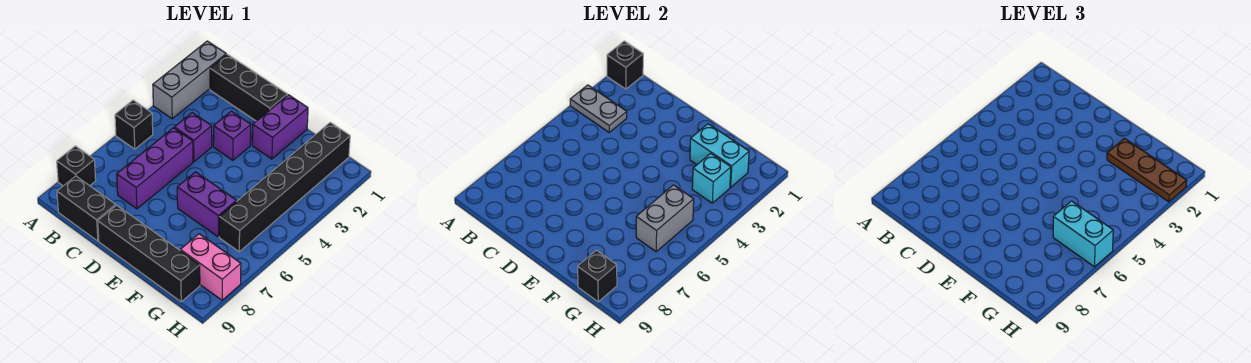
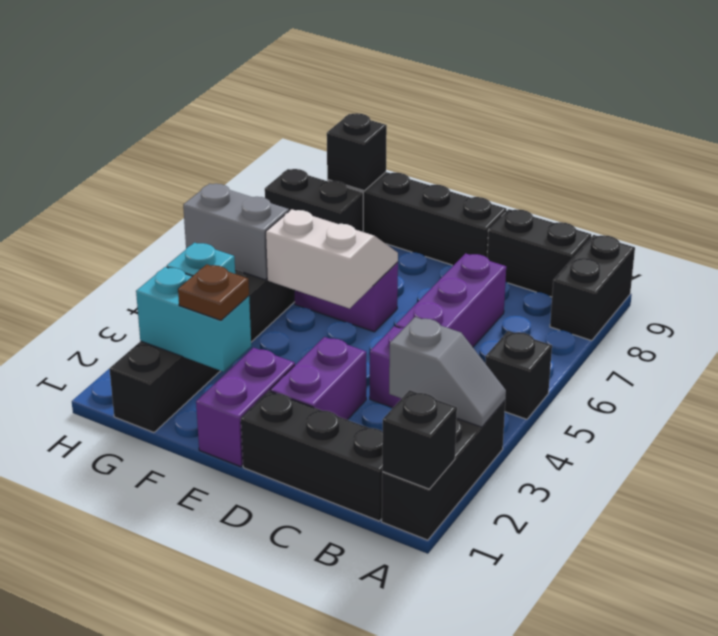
grey 1x3 brick [153,41,226,119] -> black 1x3 brick [382,401,505,540]
grey 1x2 plate [570,85,627,132] -> grey 1x2 slope [389,317,506,427]
black 1x1 brick [57,146,96,186] -> black 1x2 brick [550,235,635,341]
purple 1x1 brick [213,111,251,160] -> purple 1x2 brick [270,337,366,420]
none -> white 2x2 slope [266,209,398,309]
brown 1x3 plate [1107,139,1187,202] -> brown 1x1 plate [178,264,249,320]
grey 1x2 brick [636,185,694,252] -> grey 1x2 brick turned to [183,184,289,280]
cyan 1x2 brick [1053,201,1113,267] -> none
pink 1x2 brick [180,234,241,300] -> black 1x2 brick [265,169,363,232]

